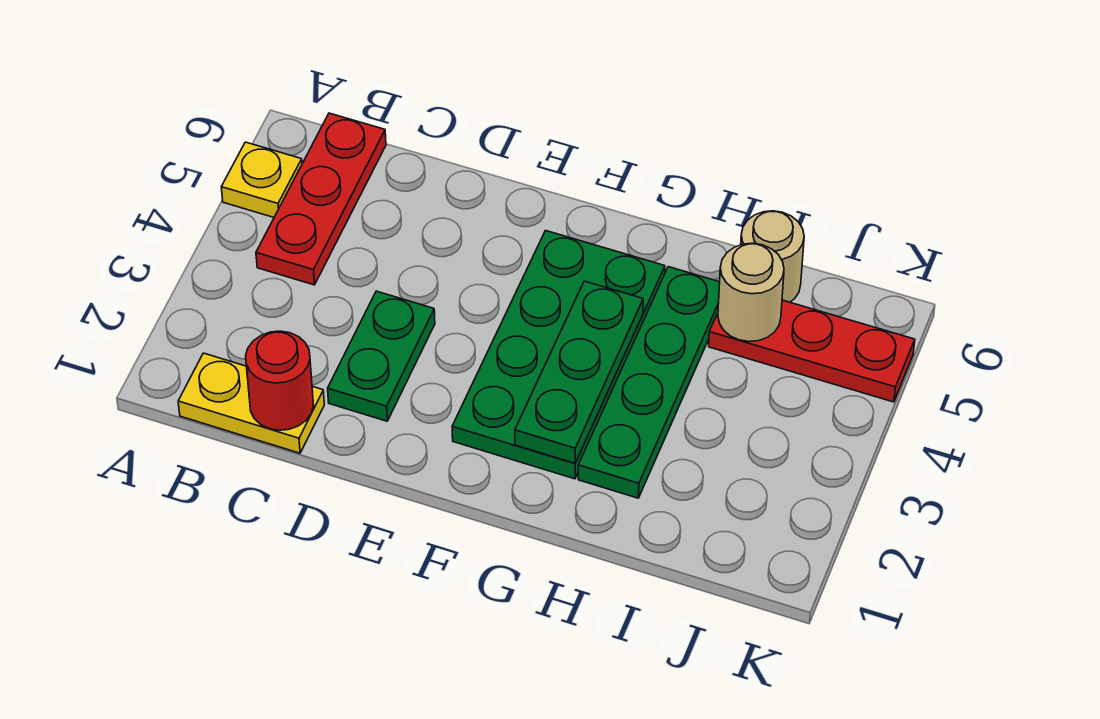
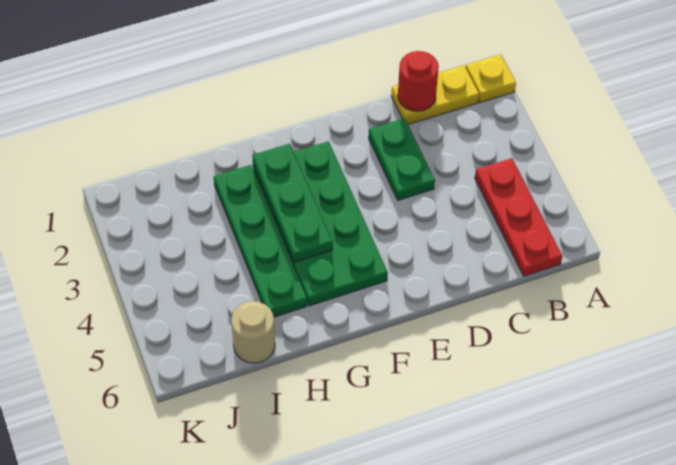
yellow 1x1 plate [221,142,302,217] -> yellow 1x1 plate moved to [466,54,516,102]
red 1x3 plate [709,300,915,402] -> none
tan 1x1 round brick [718,243,784,342] -> none

